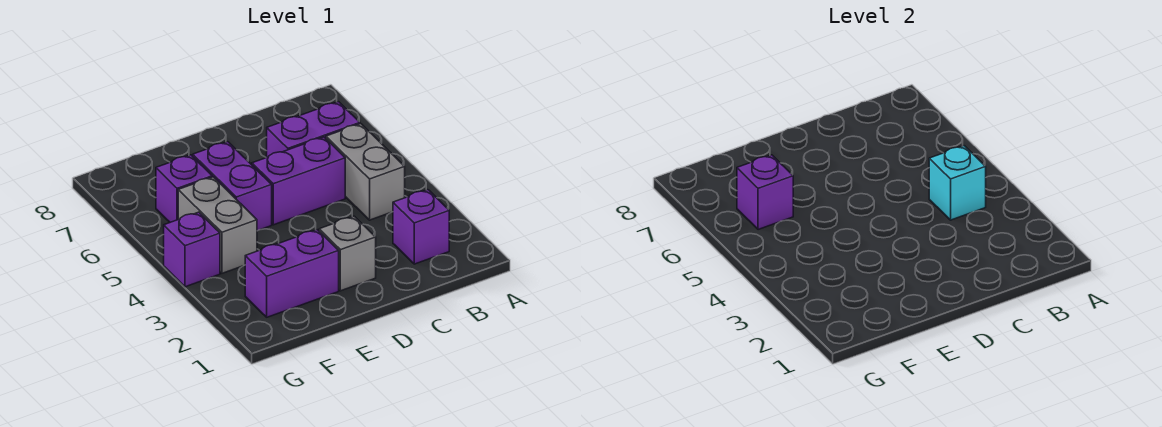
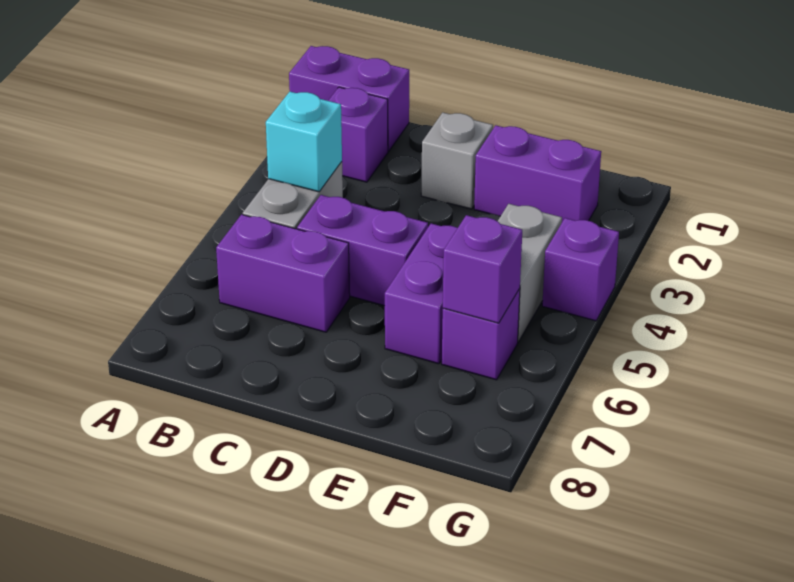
none -> purple 1x2 brick [289,46,409,151]

